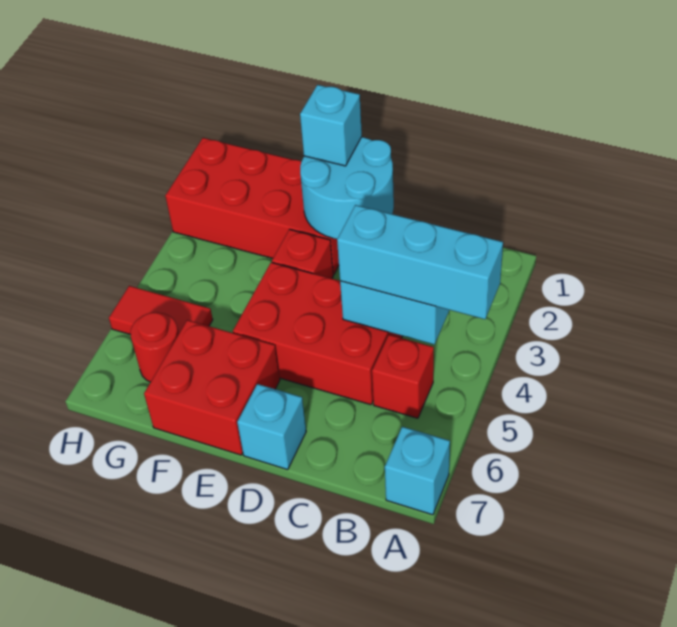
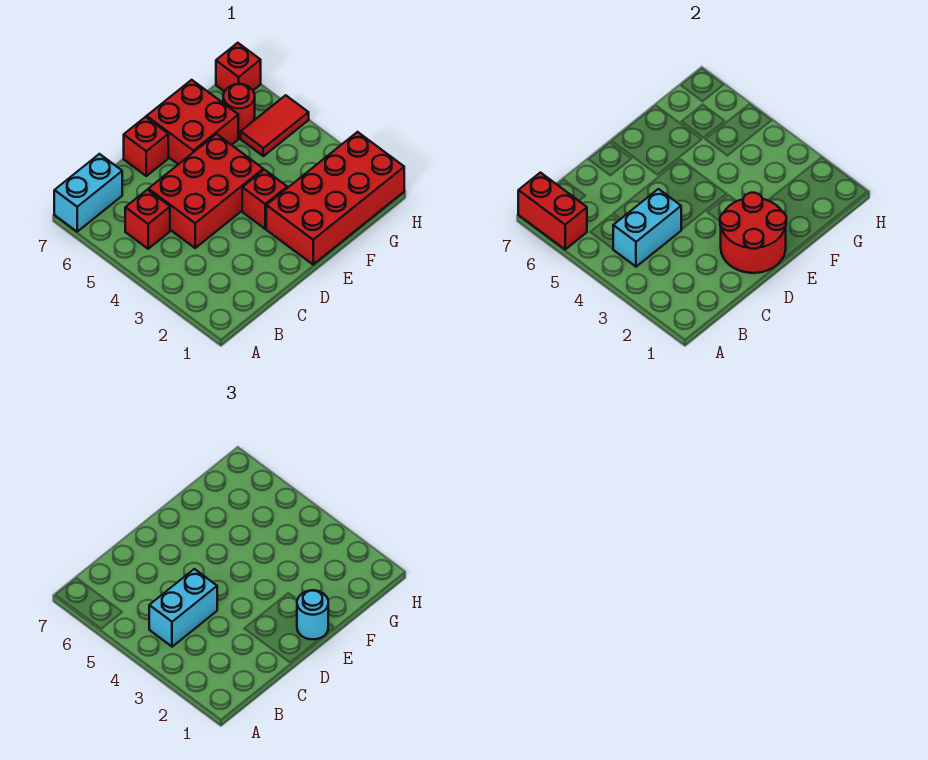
cyan 1x3 brick [337,205,503,319] -> cyan 1x2 brick [149,569,217,647]
none -> red 1x2 brick [518,173,587,249]
cyan 1x1 brick [385,427,450,515] -> cyan 1x2 brick [54,154,122,232]
cyan 2x2 round brick [300,137,394,239] -> red 2x2 round brick [720,193,786,273]
cyan 1x1 brick [237,384,306,470] -> red 1x1 brick [124,117,168,176]
cyan 1x1 brick [300,85,362,166] -> cyan 1x1 round brick [297,590,328,639]
none -> red 1x1 brick [216,43,261,92]

